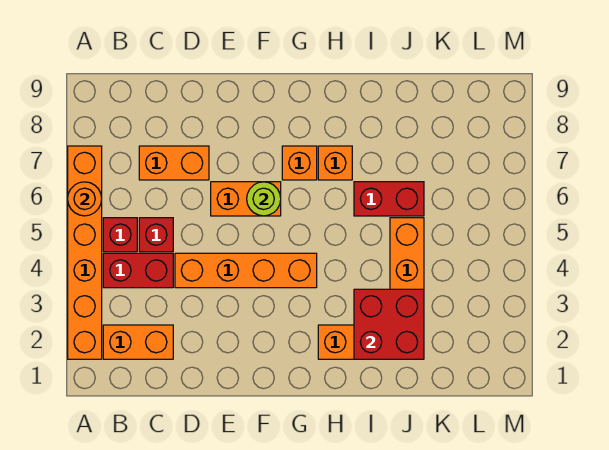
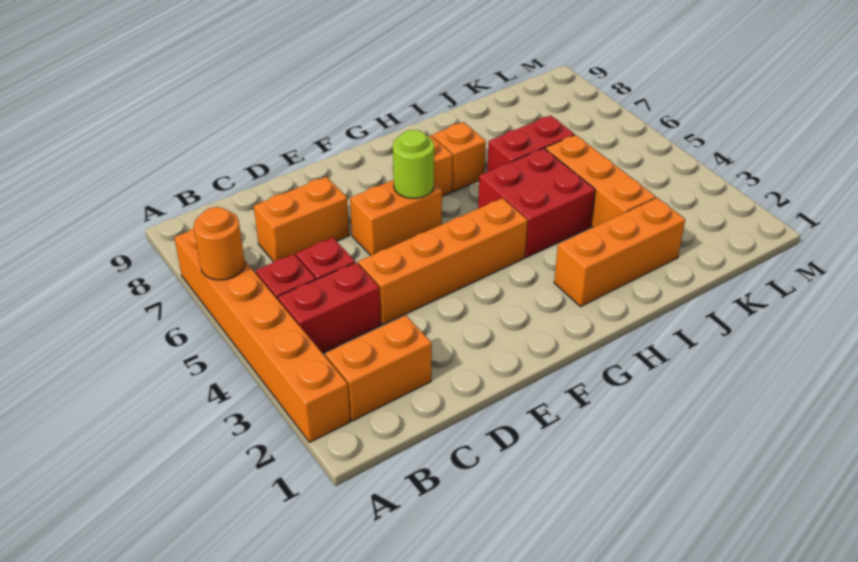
red 2x2 brick [354,289,424,359] -> red 2x2 brick moved to [478,148,595,258]

